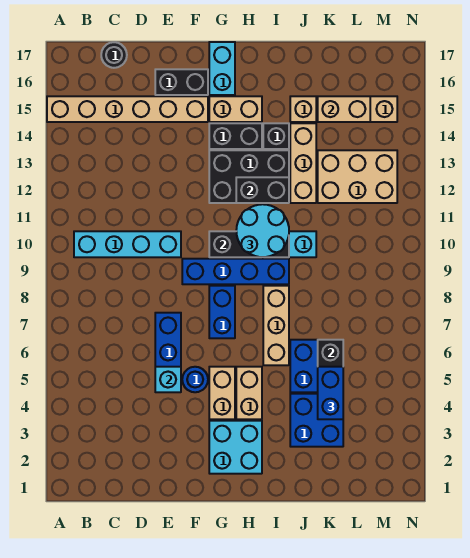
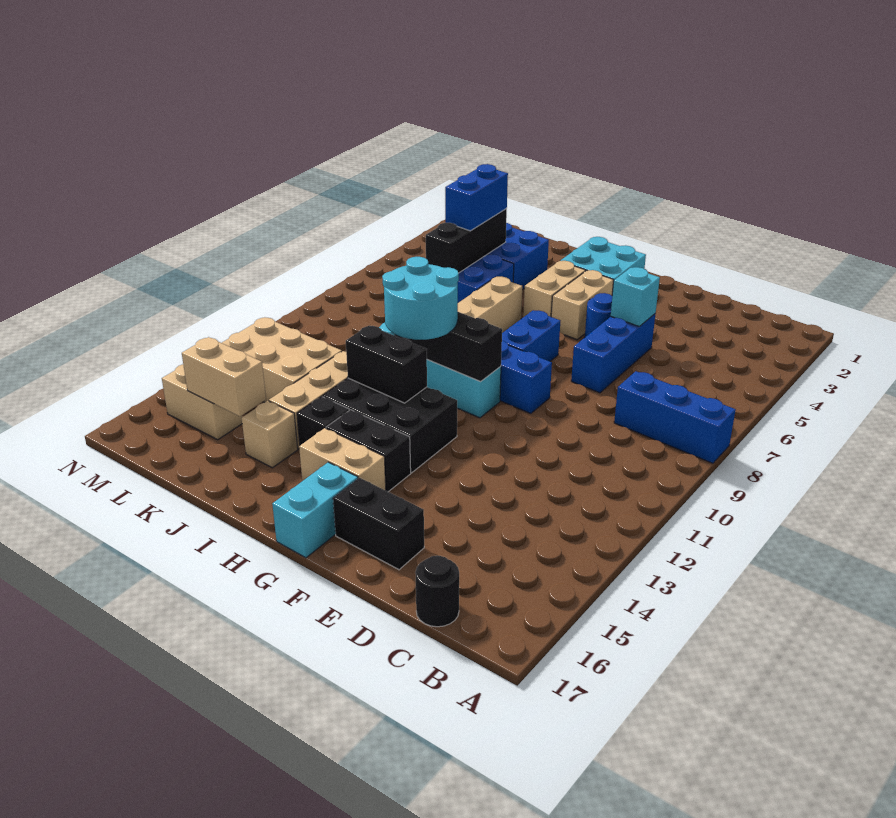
none -> blue 1x3 brick [614,371,736,463]
tan 1x6 brick [47,96,208,122] -> none
cyan 1x4 brick [74,231,181,257] -> none

